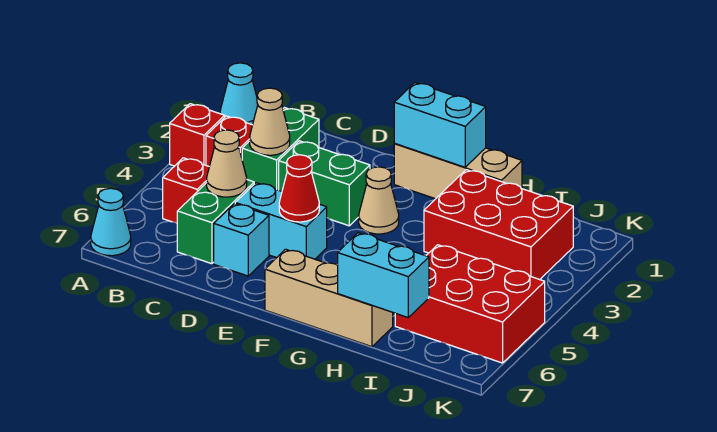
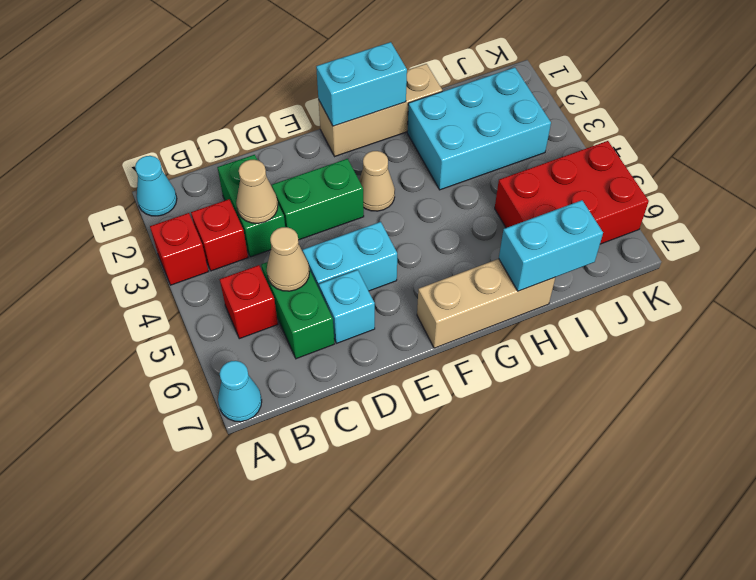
red 1x1 cone [279,155,319,222] -> none
red 2x3 brick [424,170,573,280] -> cyan 2x3 brick [407,67,551,190]

